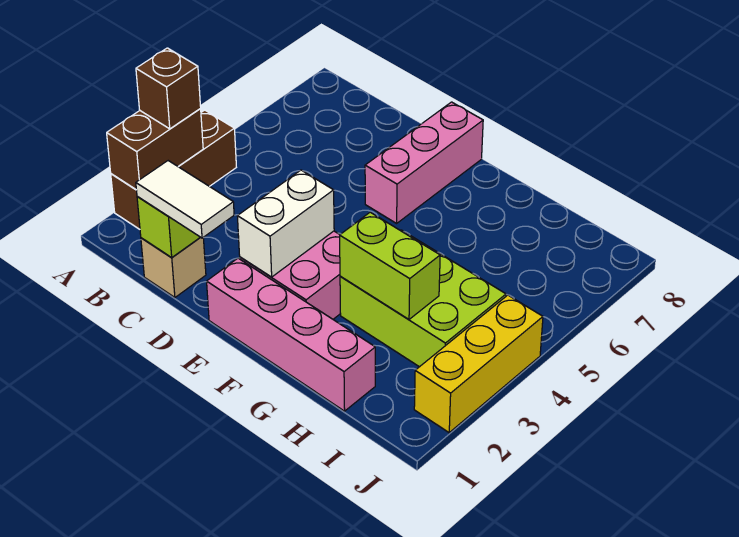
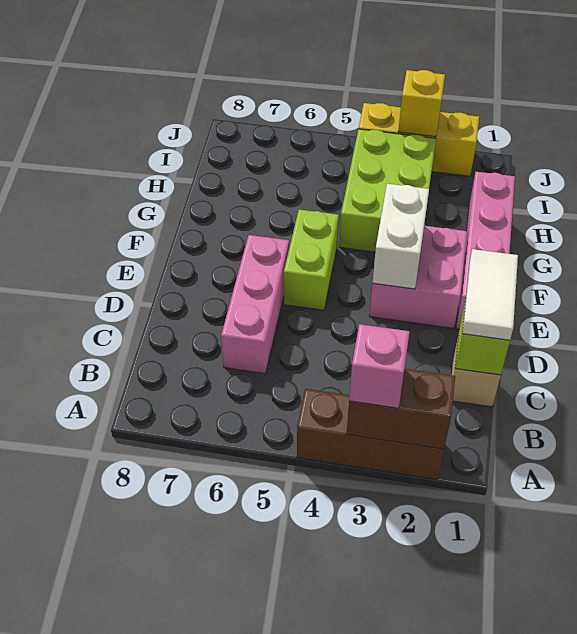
brown 1x1 brick [136,48,201,129] -> pink 1x1 brick [349,324,410,408]
white 1x2 brick [237,170,334,277] -> white 1x2 brick turned to [372,184,429,289]
pink 1x3 brick [365,102,483,223] -> pink 1x3 brick turned to [221,235,289,374]
lime 1x2 brick [340,212,440,319] -> lime 1x2 brick moved to [284,209,339,310]
none -> yellow 1x1 brick [398,70,445,137]

